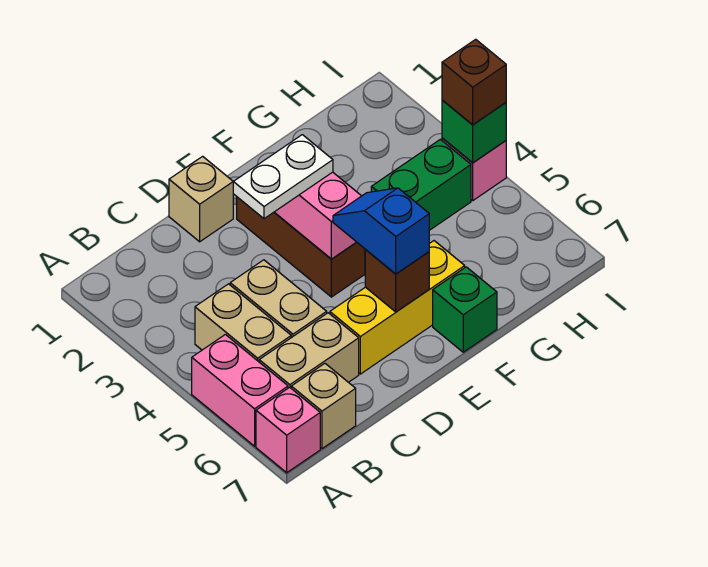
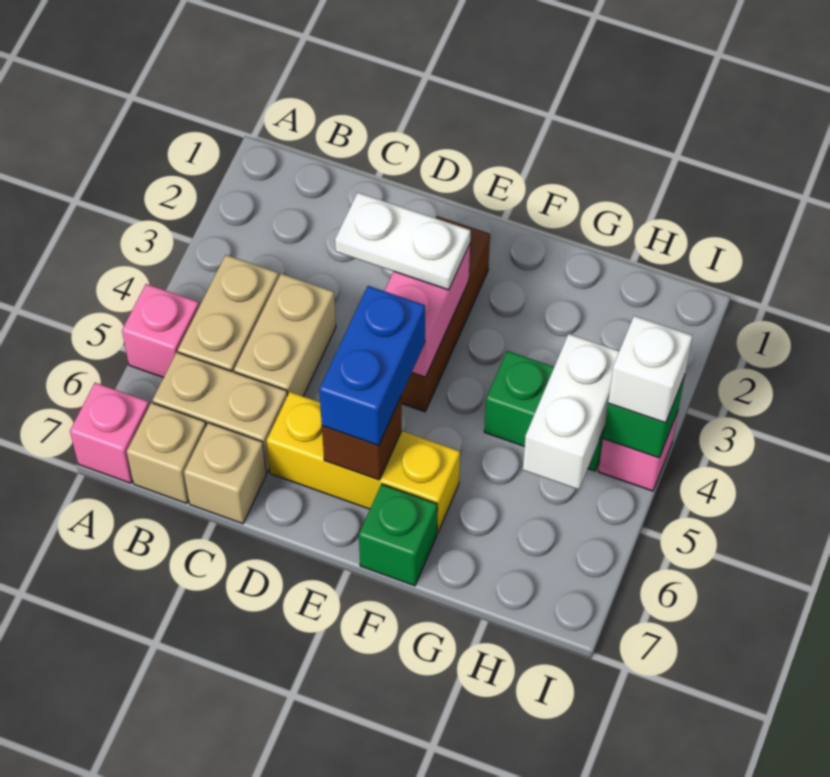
pink 1x2 brick [192,334,288,446] -> pink 1x1 brick [122,284,199,378]
tan 1x1 brick [169,156,233,242] -> tan 1x1 brick moved to [184,423,266,524]
blue 1x2 slope [333,188,429,274] -> blue 1x2 brick [319,286,425,445]
none -> white 1x2 brick [523,334,619,490]
brown 1x1 brick [442,39,506,125] -> white 1x1 brick [608,316,692,423]

